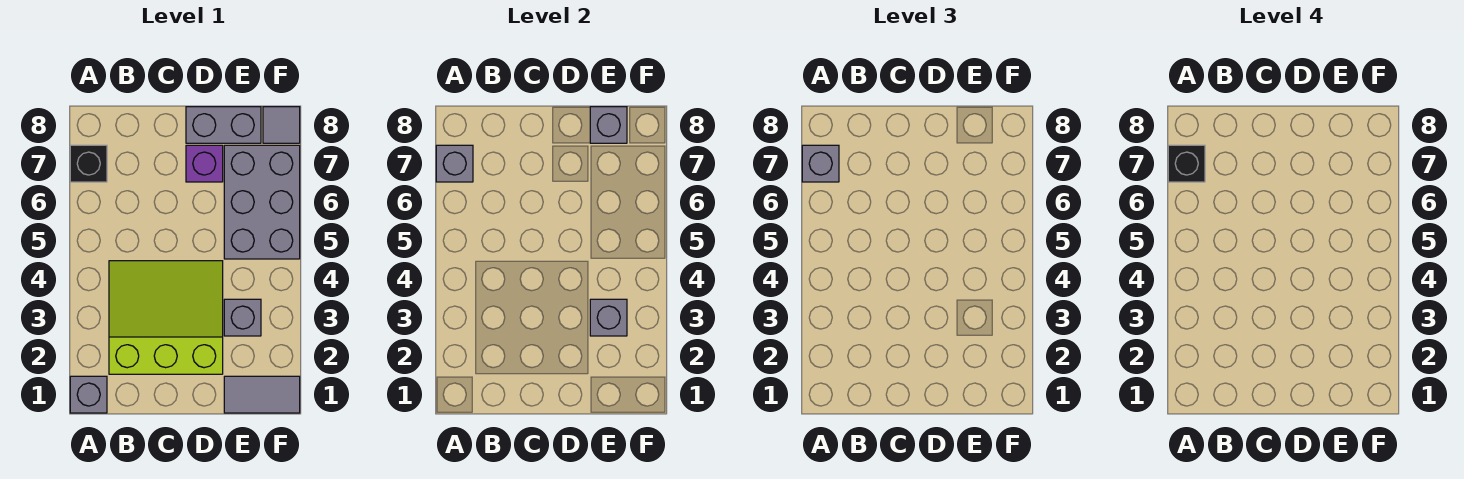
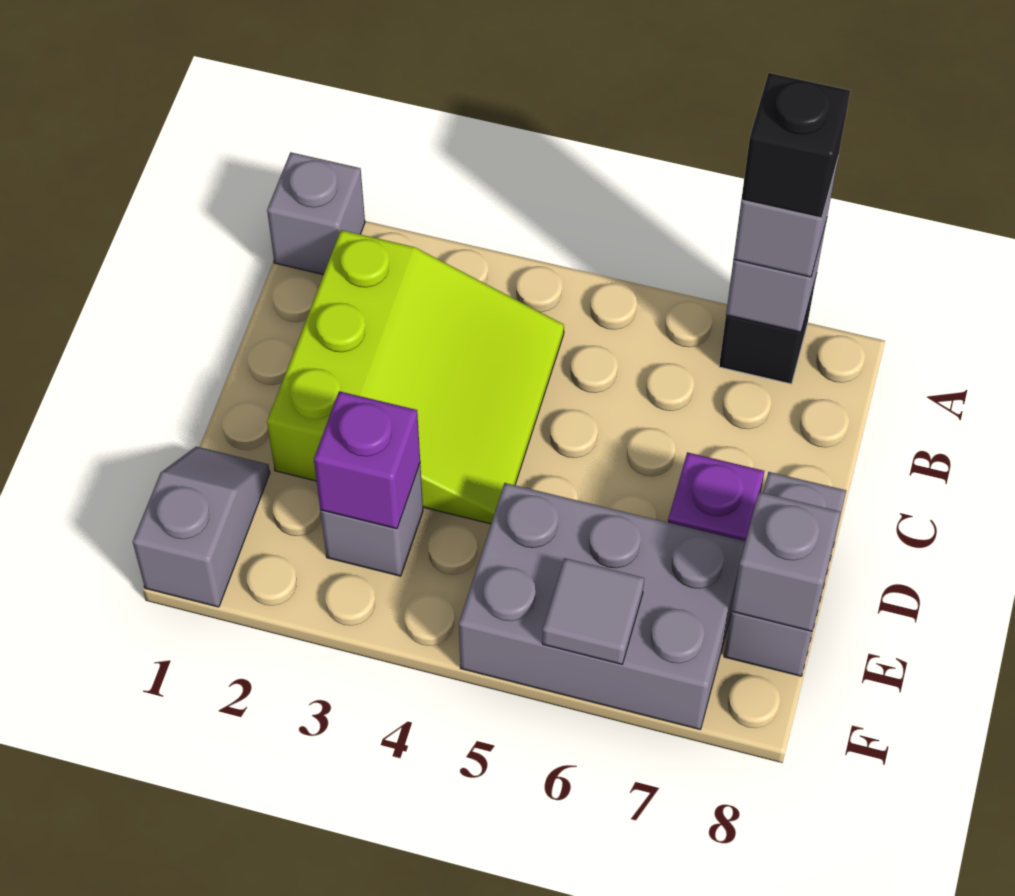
grey 1x2 tile [224,376,300,413] -> grey 1x2 slope [133,447,270,607]
grey 1x1 brick [590,299,627,336] -> purple 1x1 brick [314,391,420,529]
grey 1x1 tile [263,107,300,143] -> grey 1x1 tile moved to [542,558,644,664]

